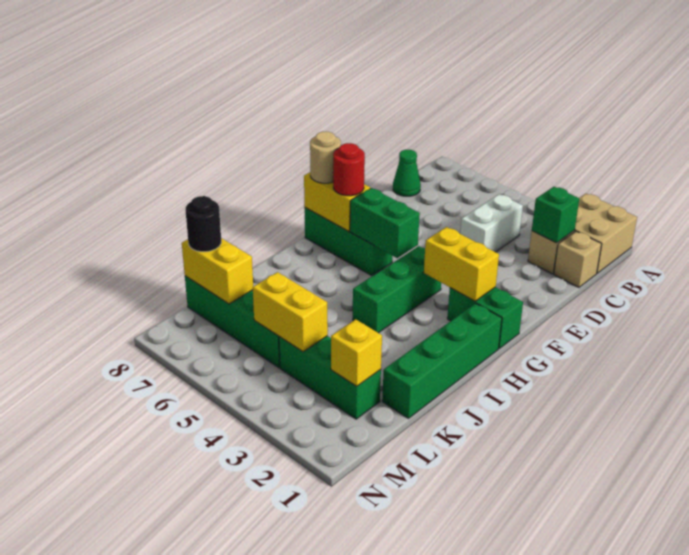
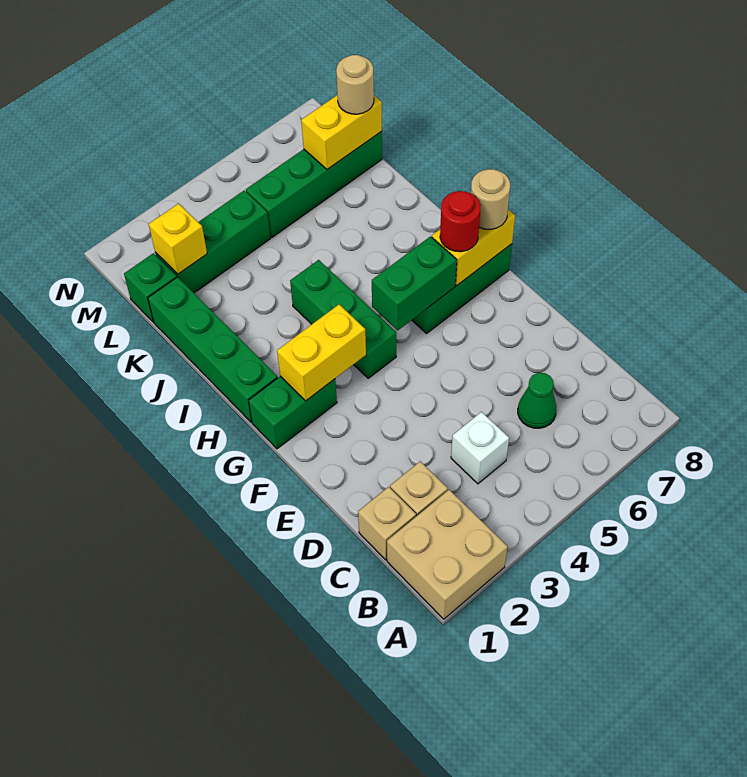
green 1x1 brick [532,187,579,243] -> green 1x1 brick moved to [124,253,177,322]
white 1x2 brick [460,194,523,252] -> white 1x1 brick [451,412,509,484]
green 1x1 cone [393,150,421,196] -> green 1x1 cone moved to [518,373,556,428]
yellow 1x2 brick [253,272,328,352] -> none
black 1x1 round brick [185,196,221,252] -> tan 1x1 round brick [336,55,374,114]

